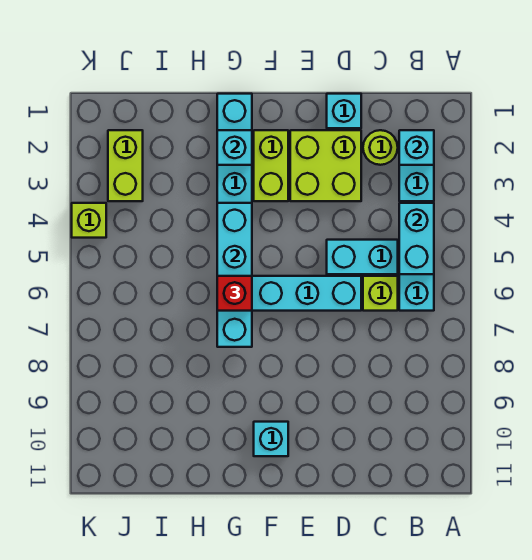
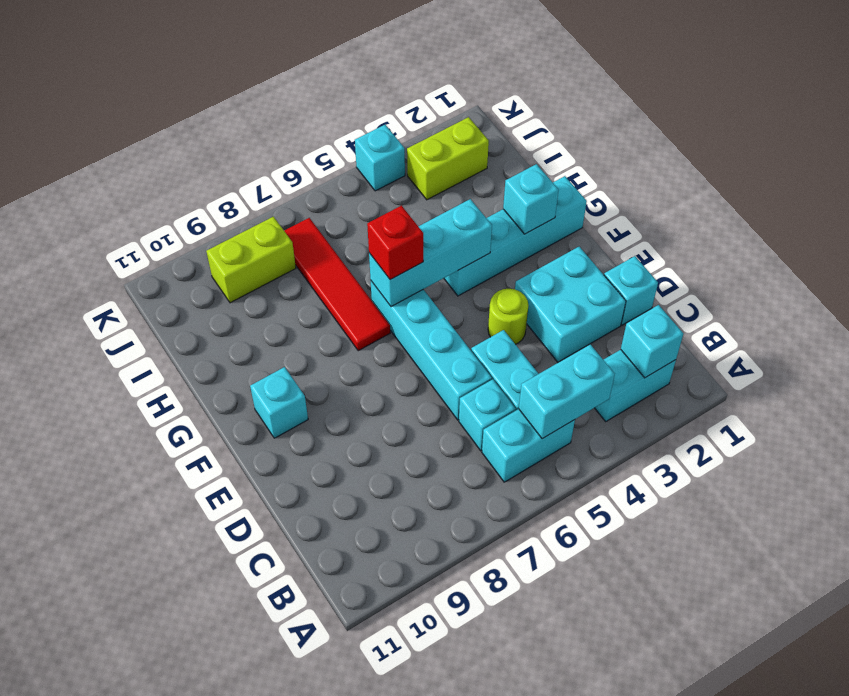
lime 1x1 round brick [363,130,398,165] -> lime 1x1 round brick moved to [488,289,529,344]
lime 1x1 brick [363,276,398,311] -> cyan 1x1 brick [459,379,516,451]
lime 2x2 brick [290,130,361,201] -> cyan 2x2 brick [515,247,626,362]
lime 1x2 brick [254,130,288,201] -> lime 1x2 brick moved to [206,217,296,303]
cyan 1x4 brick [217,203,252,347] -> cyan 1x3 brick [369,199,492,307]
none -> red 1x4 tile [284,218,390,351]
lime 1x1 brick [72,203,106,238] -> cyan 1x1 brick [355,125,405,191]

